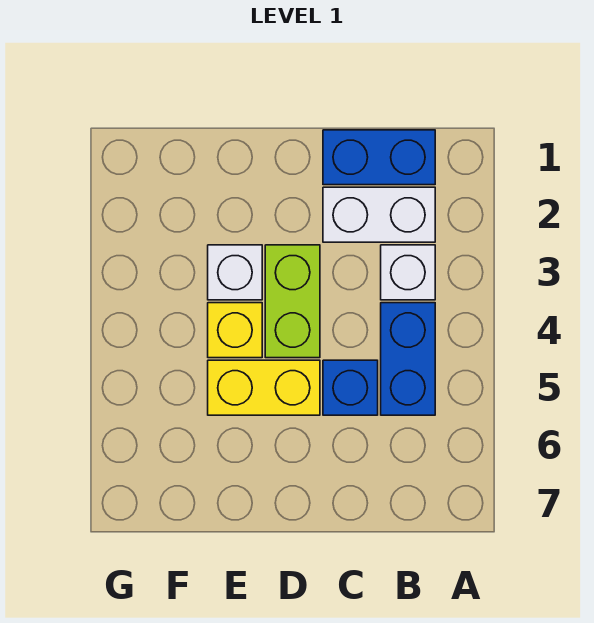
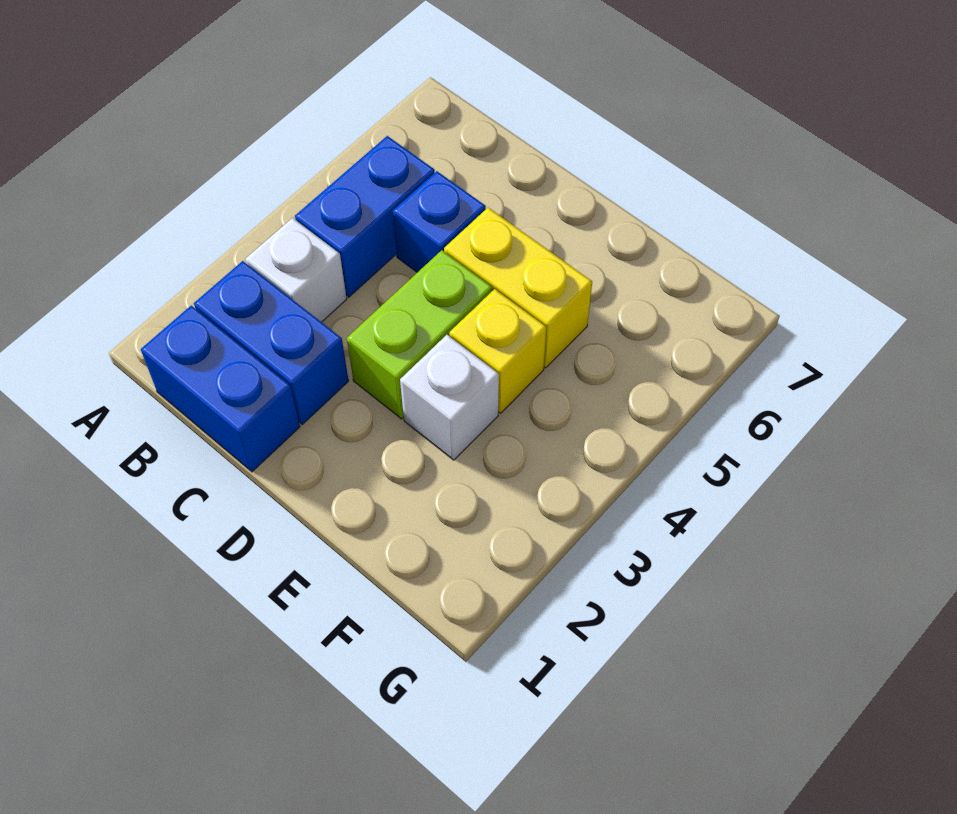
white 1x2 brick [323,187,435,242] -> blue 1x2 brick [194,261,349,424]

